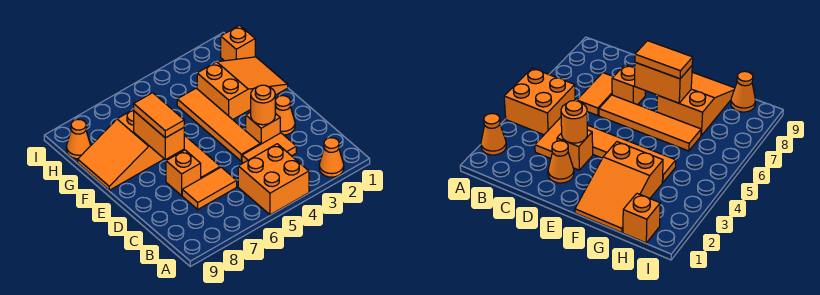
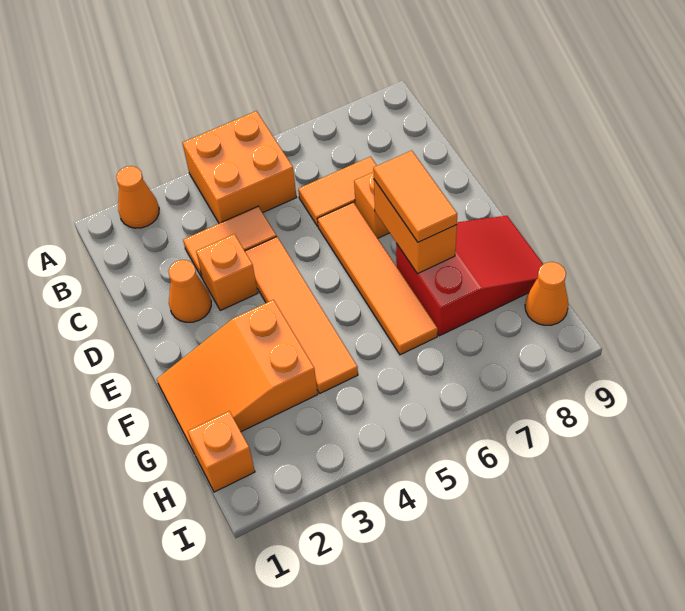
orange 1x1 round brick [251,85,275,125] -> none
orange 2x3 slope [78,109,164,190] -> red 2x3 slope [396,216,543,336]

